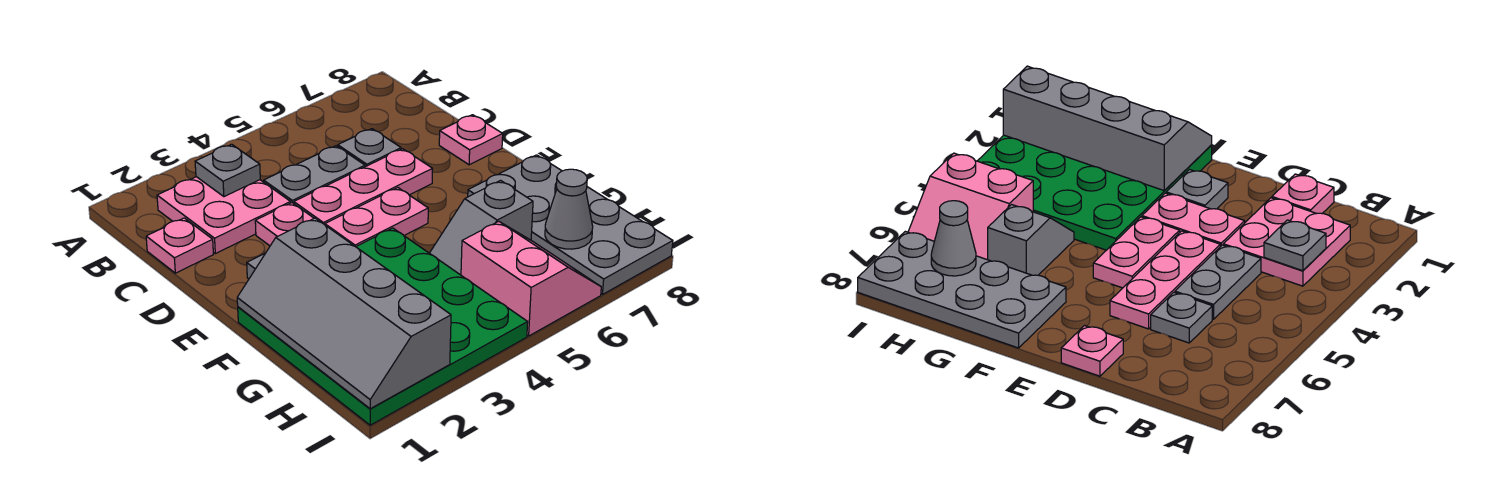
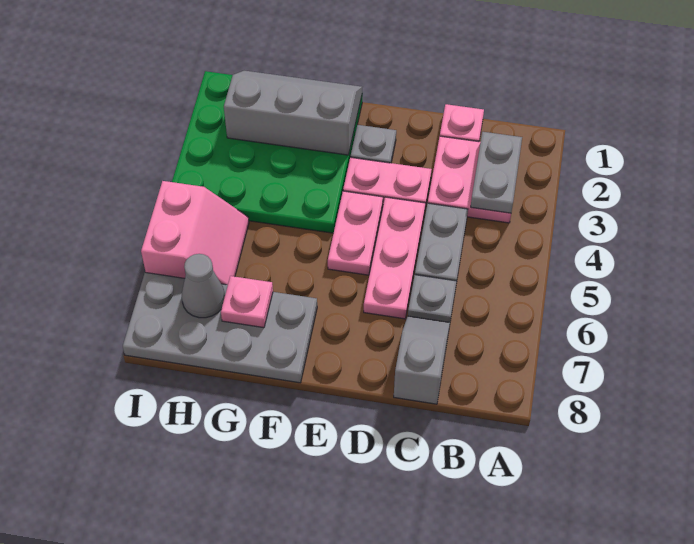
grey 1x1 plate [195,144,260,197] -> grey 1x2 plate [471,132,522,213]
pink 1x1 plate [439,115,503,165] -> pink 1x1 plate moved to [221,276,273,328]
grey 2x4 slope [237,218,451,409] -> grey 2x3 slope [224,71,362,155]
grey 1x2 slope [430,180,533,275] -> grey 1x2 slope moved to [394,316,450,404]
pink 2x2 slope [461,221,601,336] -> pink 2x2 slope turned to [141,181,249,285]

